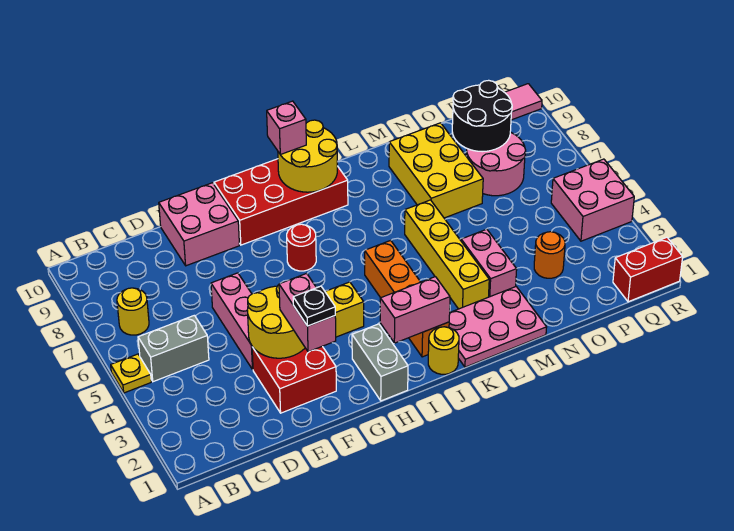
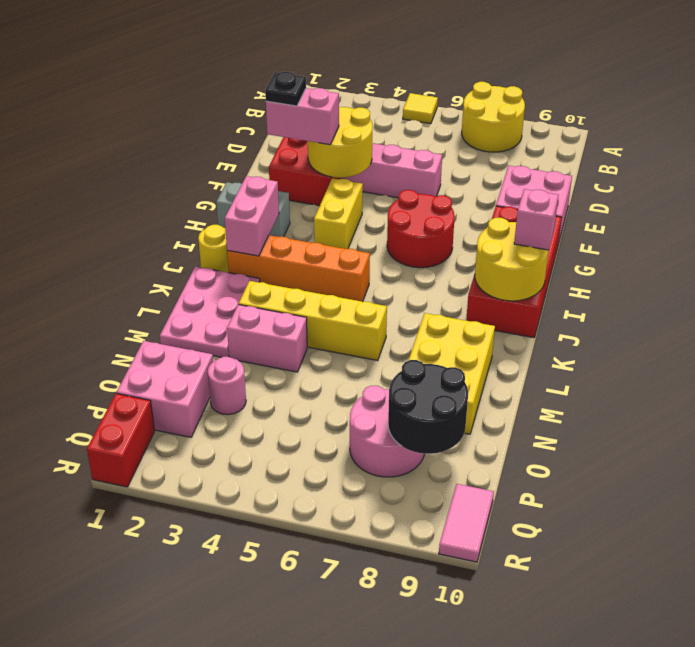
yellow 1x1 plate [111,354,151,393] -> yellow 1x1 tile [403,93,438,124]
grey 1x2 brick [138,315,209,382] -> none
yellow 1x1 round brick [117,288,149,335] -> yellow 2x2 round brick [462,82,525,152]
red 1x1 round brick [287,224,316,271] -> red 2x2 round brick [387,190,455,268]
yellow 2x3 brick [389,123,483,218] -> yellow 2x3 brick turned to [409,313,495,434]
orange 1x1 round brick [534,232,565,278] -> pink 1x1 round brick [208,357,246,415]
pink 2x2 brick [551,159,634,241] -> pink 2x2 brick moved to [116,341,213,437]

